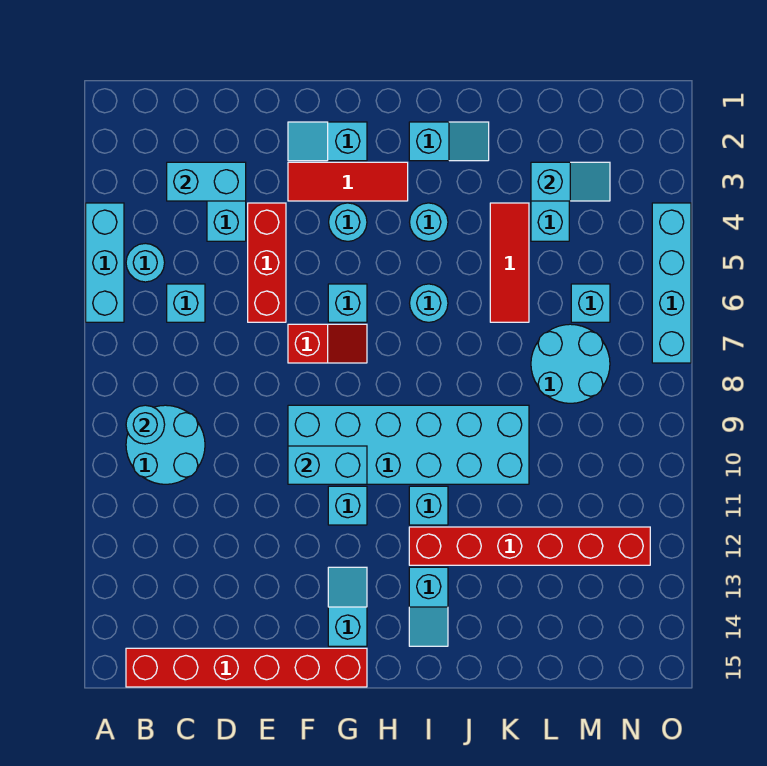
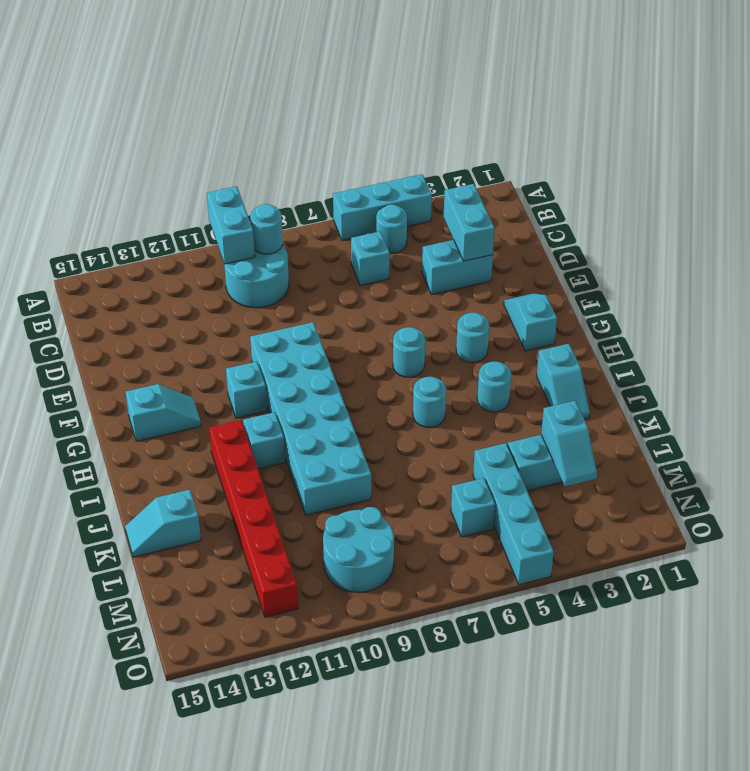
red 1x6 brick [126,648,367,687] -> none
red 1x3 brick [248,203,286,322] -> none
red 1x3 tile [288,162,408,201] -> none
red 1x2 slope [288,324,367,363] -> none
cyan 1x2 brick [288,446,367,484] -> cyan 1x2 brick moved to [207,186,255,264]
cyan 1x1 brick [328,284,367,322] -> cyan 1x1 round brick [393,327,425,377]
cyan 1x2 slope [409,567,448,646] -> cyan 1x2 slope moved to [125,490,201,557]
red 1x3 tile [490,203,529,322] -> none
cyan 2x2 round brick [531,324,610,403] -> cyan 2x2 round brick moved to [323,507,394,592]
cyan 1x4 brick [652,203,691,363] -> cyan 1x4 brick turned to [473,443,554,585]

